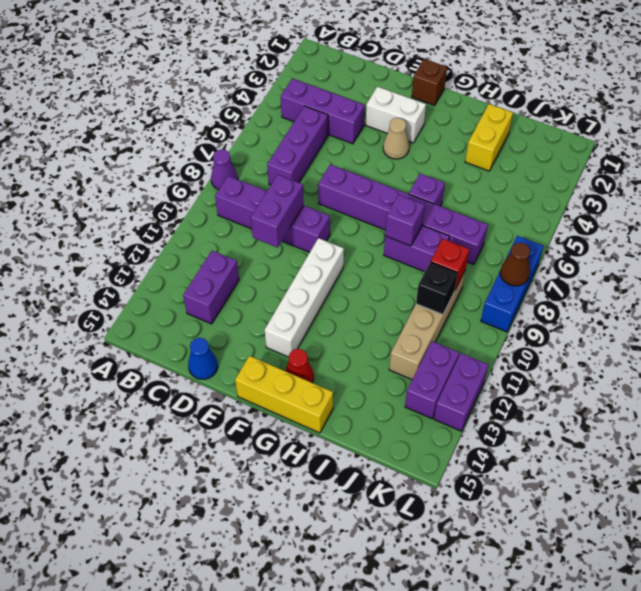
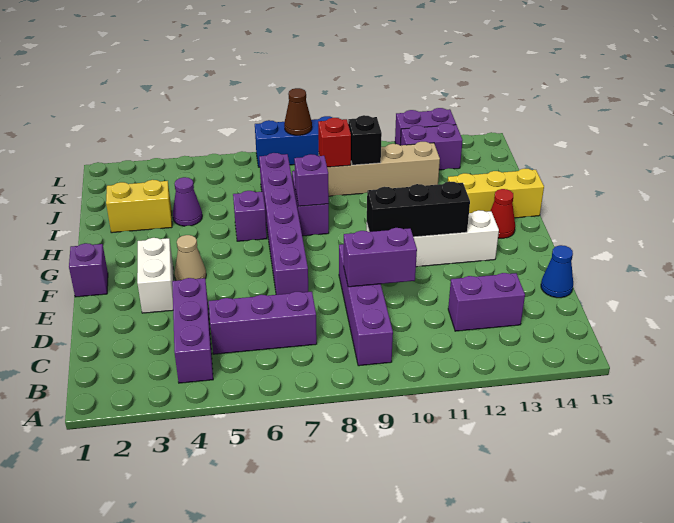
purple 1x1 cone [211,149,238,190] -> purple 1x1 cone moved to [173,177,202,226]
brown 1x1 brick [412,59,447,105] -> purple 1x1 brick [69,243,108,297]
none -> black 1x3 brick [367,181,470,237]
yellow 1x3 brick [235,356,333,433] -> yellow 1x3 brick turned to [448,169,544,218]

